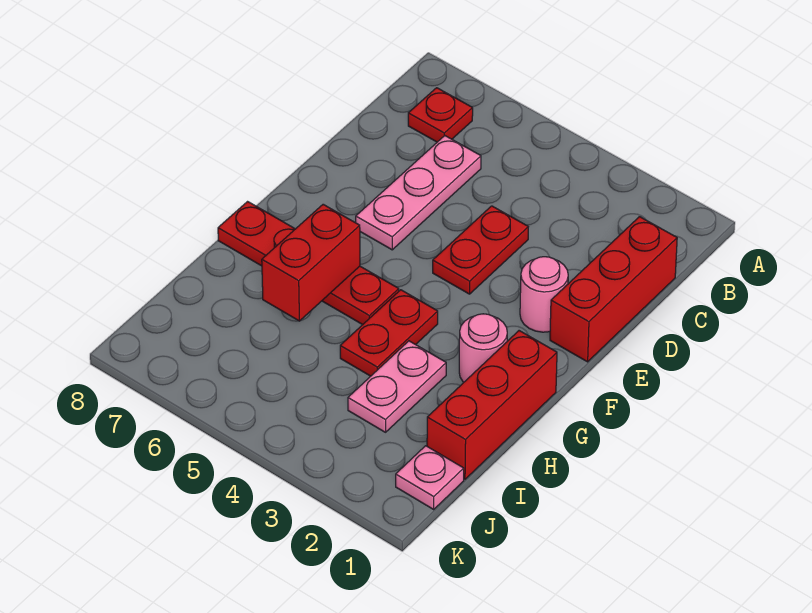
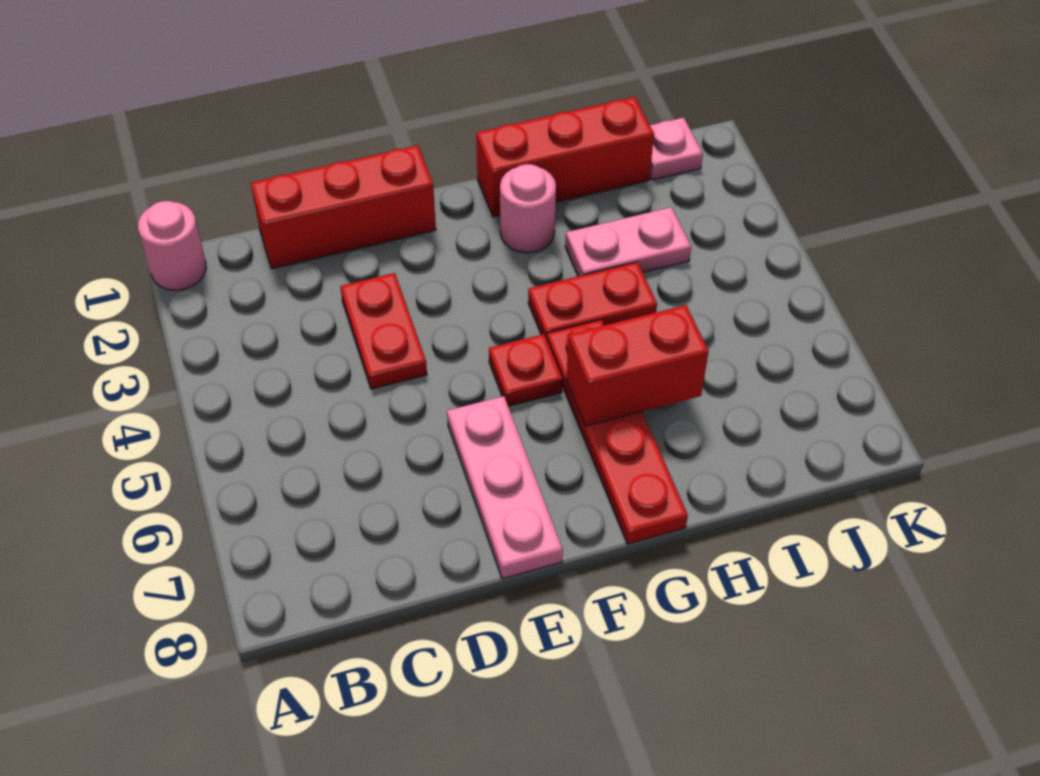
red 1x1 plate [408,88,473,142] -> red 1x1 plate moved to [489,334,563,406]
pink 1x3 plate [356,136,481,250] -> pink 1x3 plate turned to [447,396,563,579]
red 1x2 plate [433,206,528,294] -> red 1x2 plate turned to [340,273,427,389]
pink 1x1 round brick [520,257,568,332] -> pink 1x1 round brick moved to [138,201,206,290]

